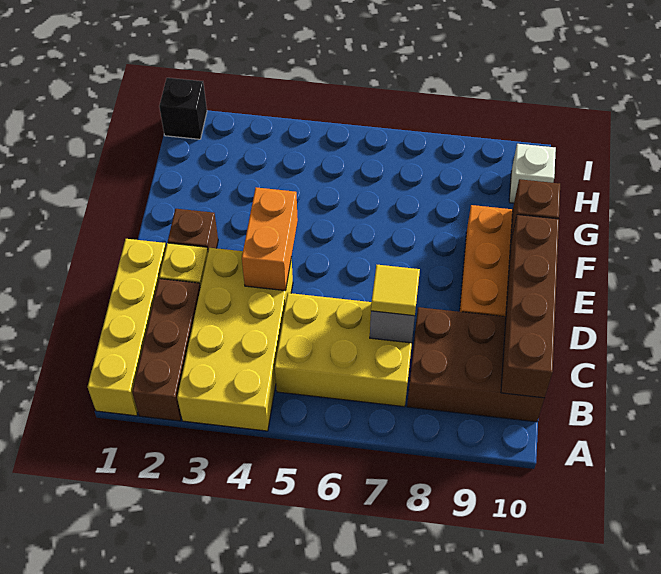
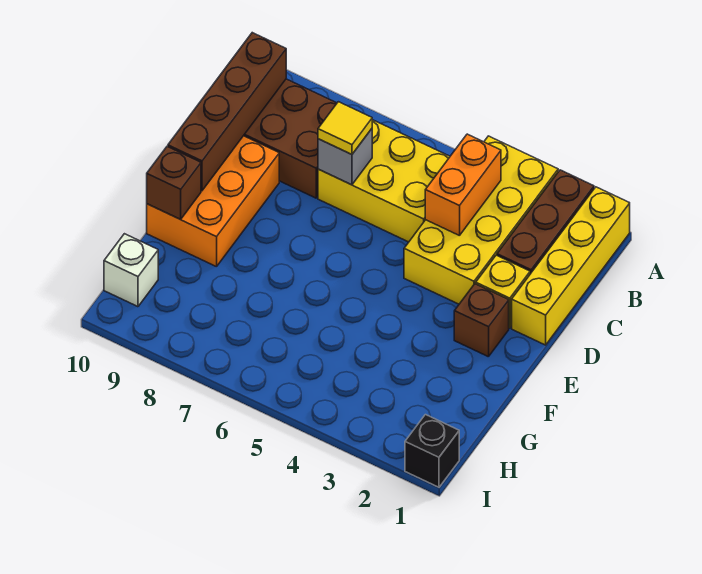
orange 1x2 brick [242,187,298,291] -> orange 1x2 brick moved to [425,134,501,236]

